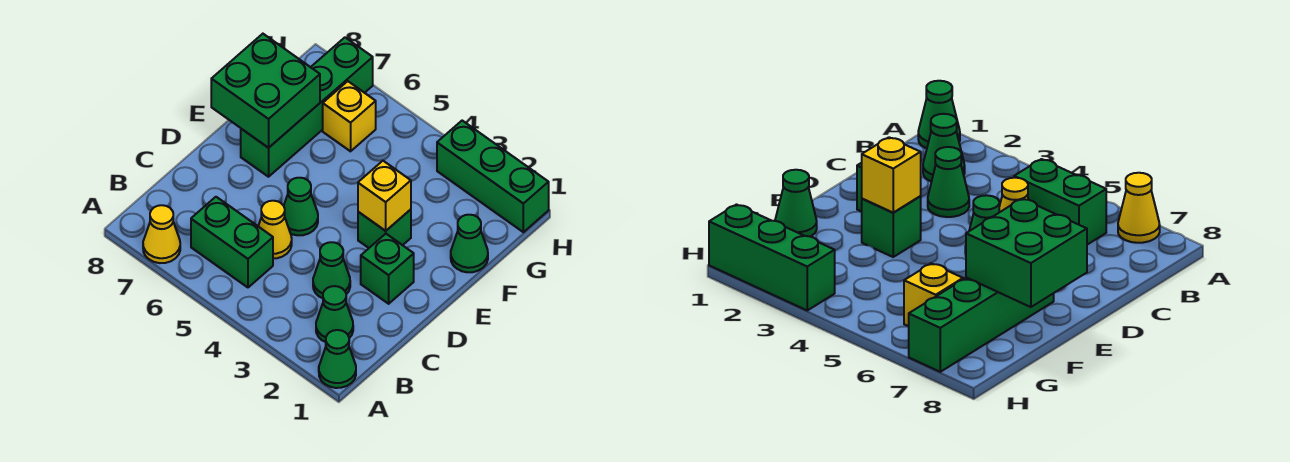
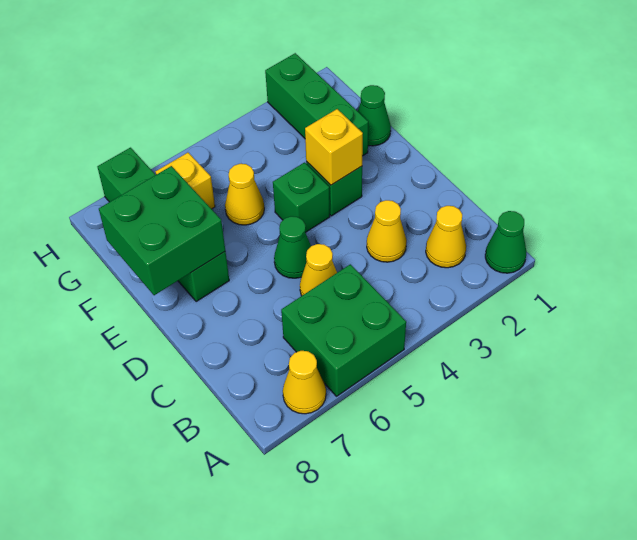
green 1x1 cone [316,286,353,342] -> yellow 1x1 cone [426,206,466,268]
green 1x2 brick [191,197,273,287] -> green 2x2 brick [281,264,406,396]
green 1x1 cone [313,242,350,298] -> yellow 1x1 cone [367,200,407,262]
green 1x1 brick [361,234,414,304] -> green 1x1 brick moved to [273,162,330,232]
none -> yellow 1x1 cone [225,164,264,225]
green 1x3 brick [437,121,549,232] -> green 1x3 brick turned to [265,53,368,156]

